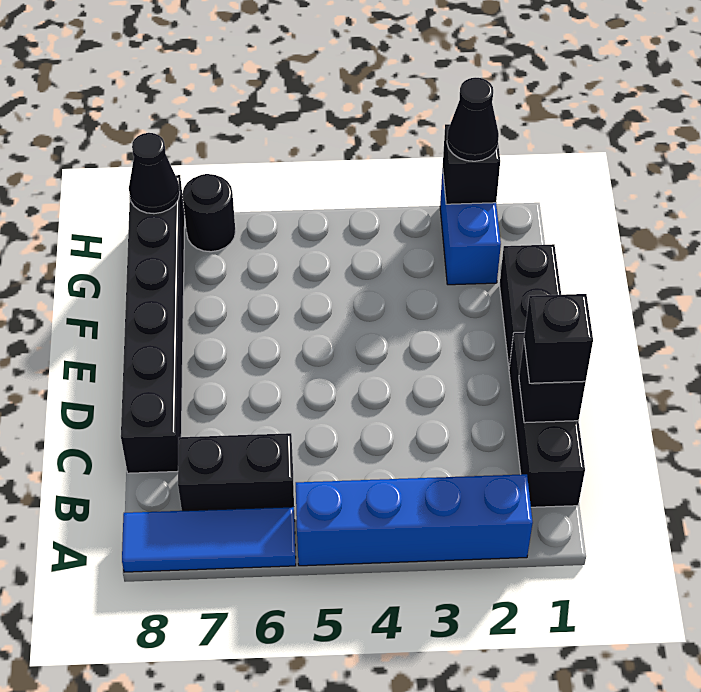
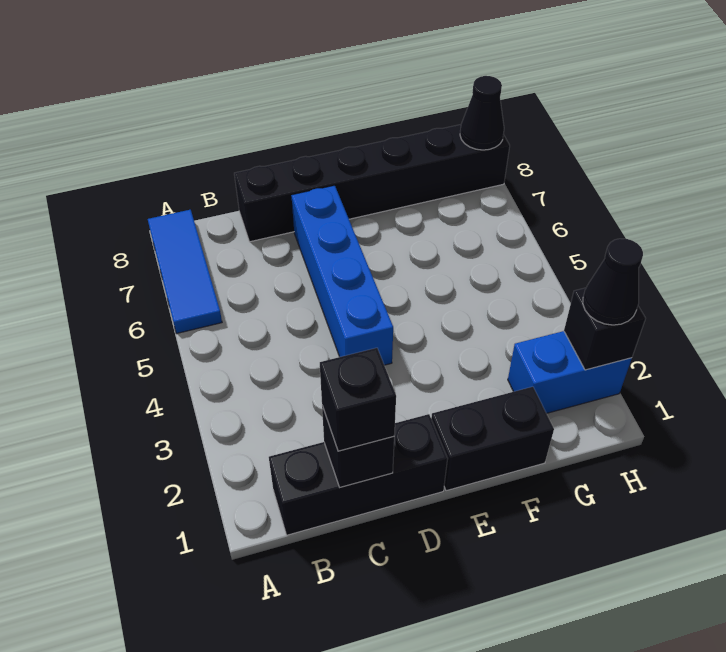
blue 1x4 brick [296,474,533,566] -> blue 1x4 brick moved to [291,185,393,365]
black 1x2 brick [178,433,294,511] -> none
black 1x1 round brick [182,174,236,252] -> none

